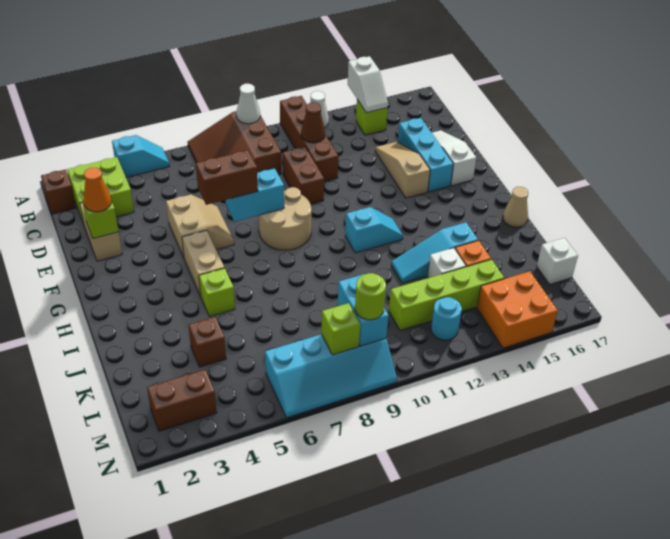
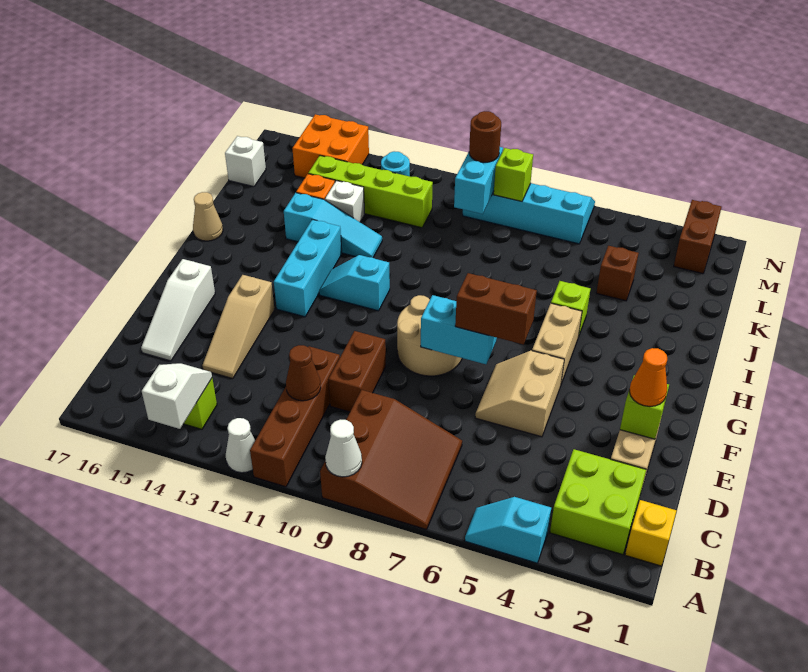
brown 1x1 brick [41,170,76,214] -> yellow 1x1 brick [625,500,676,566]
cyan 1x3 brick [398,118,453,192] -> cyan 1x3 brick moved to [274,219,342,317]
brown 1x2 brick [147,370,217,431] -> brown 1x2 brick turned to [674,200,721,274]
lime 1x1 round brick [355,273,386,320] -> brown 1x1 round brick [469,111,501,162]

